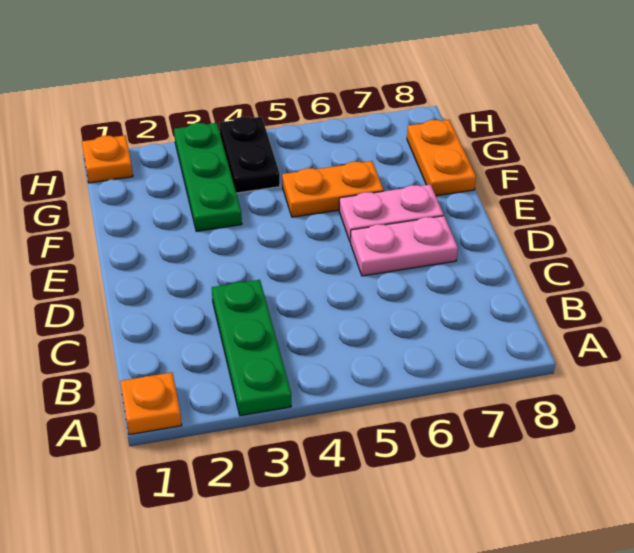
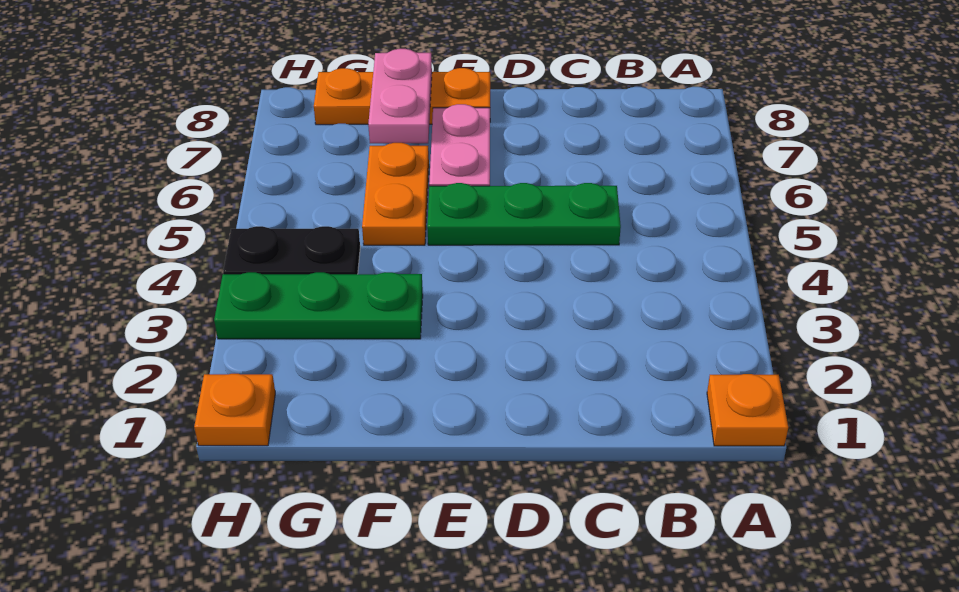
green 1x3 plate [212,280,291,416] -> green 1x3 plate moved to [427,183,621,245]
pink 1x2 plate [351,216,458,276] -> pink 1x2 plate moved to [368,49,432,143]
orange 1x2 plate [407,120,476,196] -> orange 1x3 plate [314,68,490,125]

